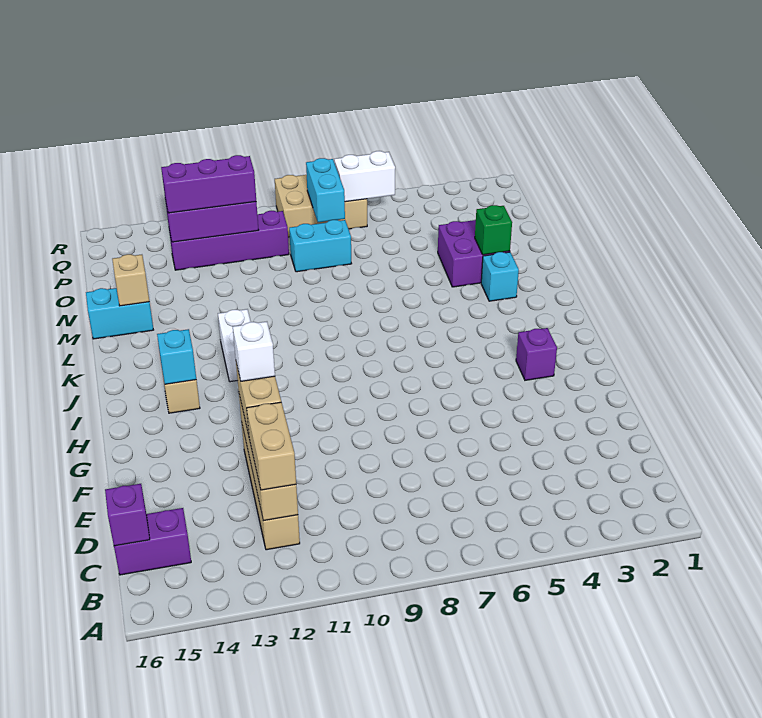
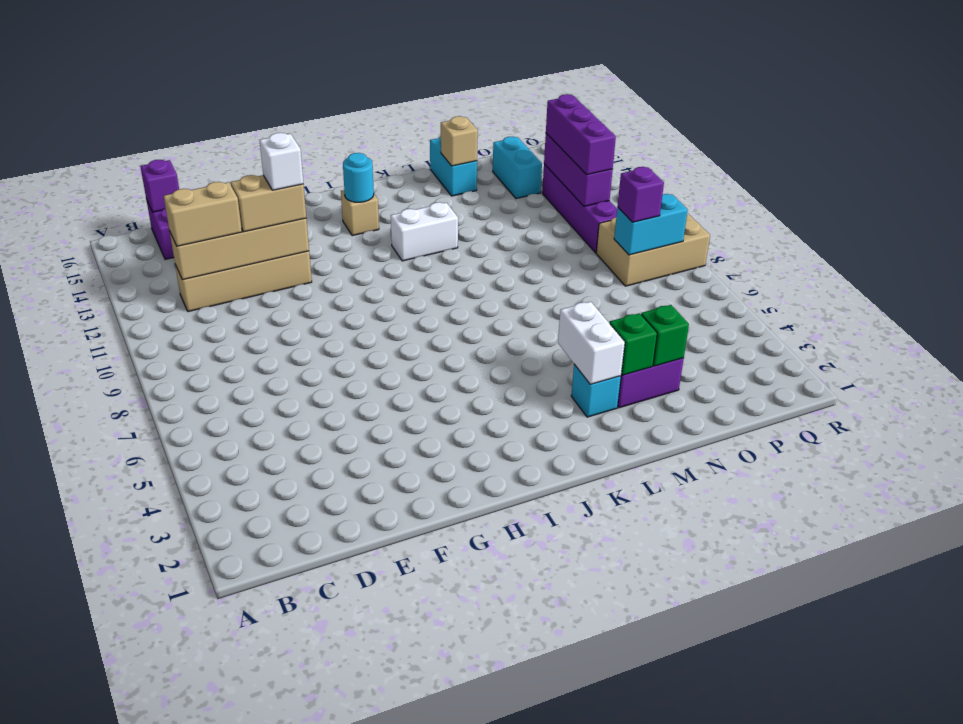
purple 1x1 brick [516,328,557,380] -> purple 1x1 brick moved to [618,167,664,222]
cyan 1x1 brick [157,329,196,384] -> cyan 1x1 round brick [343,153,374,202]
none -> green 1x1 brick [641,305,689,366]
cyan 1x2 brick [289,220,352,272] -> cyan 1x2 brick moved to [493,137,542,199]
white 1x2 brick [334,151,395,202] -> white 1x2 brick moved to [558,302,625,384]
tan 2x3 brick [275,175,367,237] -> tan 2x3 brick turned to [596,213,710,286]

